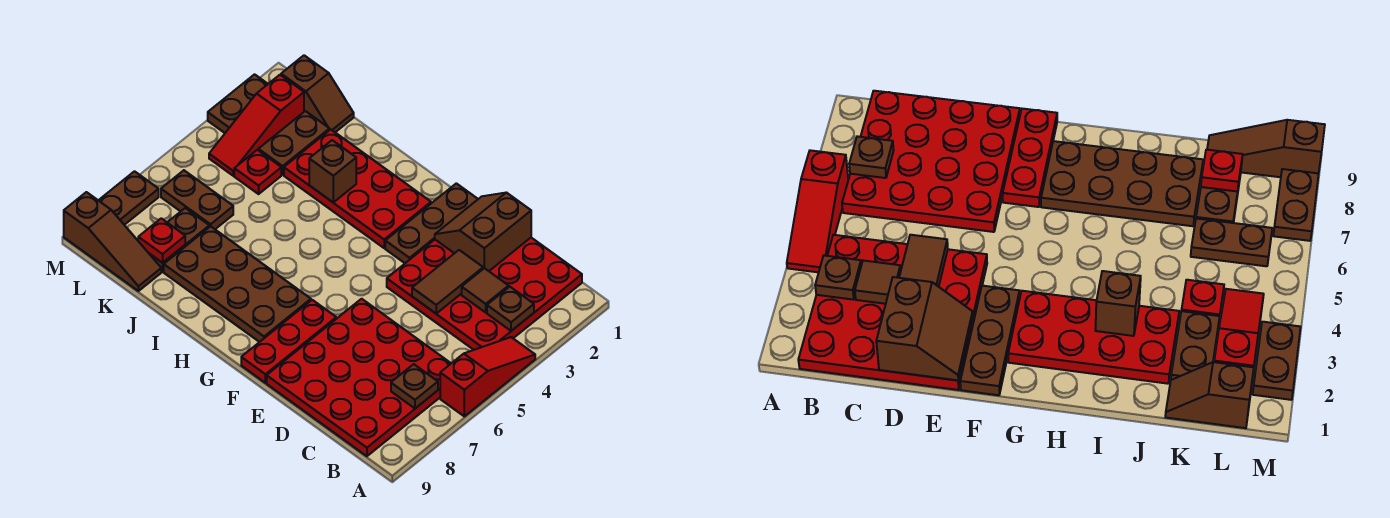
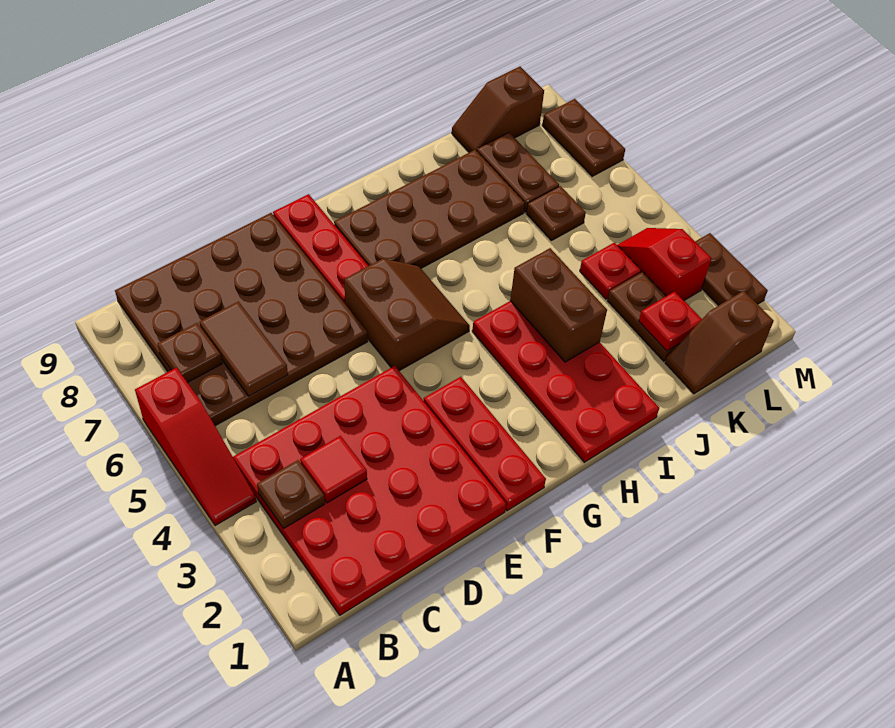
red 4x4 plate [267,299,451,456] -> brown 4x4 plate [115,213,368,426]
brown 1x1 tile [462,268,509,312] -> red 1x1 tile [300,436,367,503]
brown 2x2 slope [435,193,531,271] -> brown 2x2 slope moved to [344,259,470,371]
brown 1x2 tile [412,250,483,313] -> brown 1x2 tile moved to [200,302,288,396]
brown 1x3 plate [385,183,478,263] -> red 1x3 plate [424,377,546,511]
red 2x4 plate [284,129,431,248] -> red 2x4 plate turned to [472,301,659,462]
brown 1x1 brick [309,140,356,202] -> brown 1x2 brick [510,248,607,362]
brown 1x2 plate [161,170,233,229] -> brown 1x1 plate [526,186,586,241]
red 1x1 plate [138,218,185,263] -> red 1x1 plate moved to [639,291,702,351]
brown 1x3 slope [64,192,161,291] -> brown 1x2 slope [452,67,544,152]
red 1x3 slope [209,75,304,176] -> red 1x2 slope [618,228,711,300]

